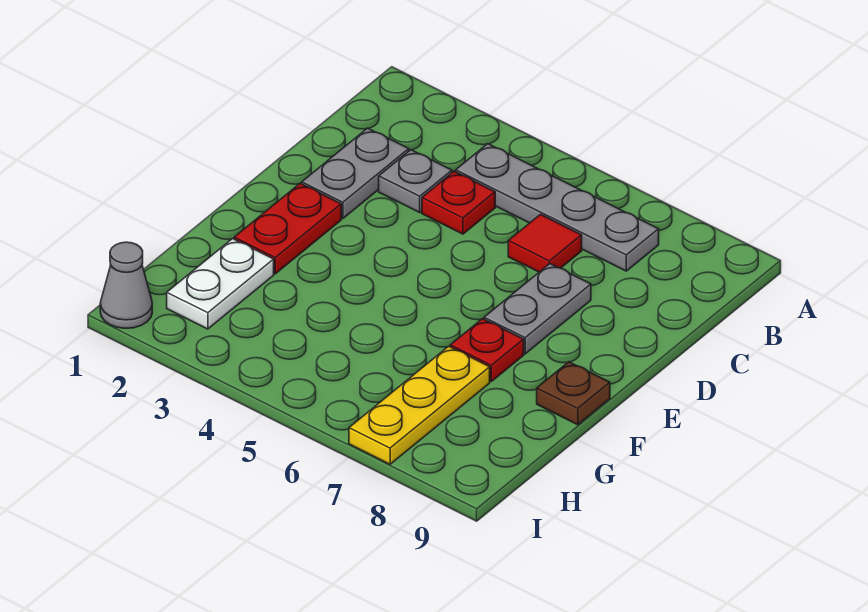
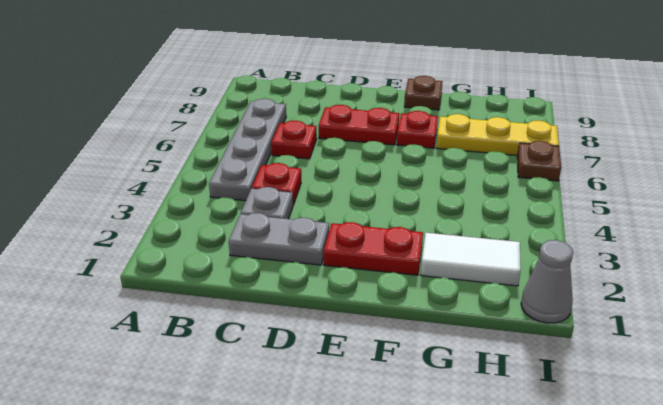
red 1x1 tile [508,214,582,272] -> red 1x1 plate [271,121,317,159]
grey 1x2 plate [484,264,591,354] -> red 1x2 plate [319,105,399,145]
white 1x2 plate [167,239,274,329] -> white 1x2 tile [421,233,521,286]
none -> brown 1x1 plate [517,141,561,181]

